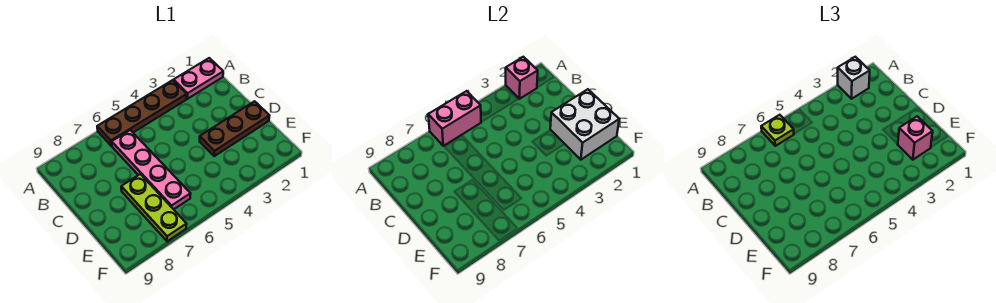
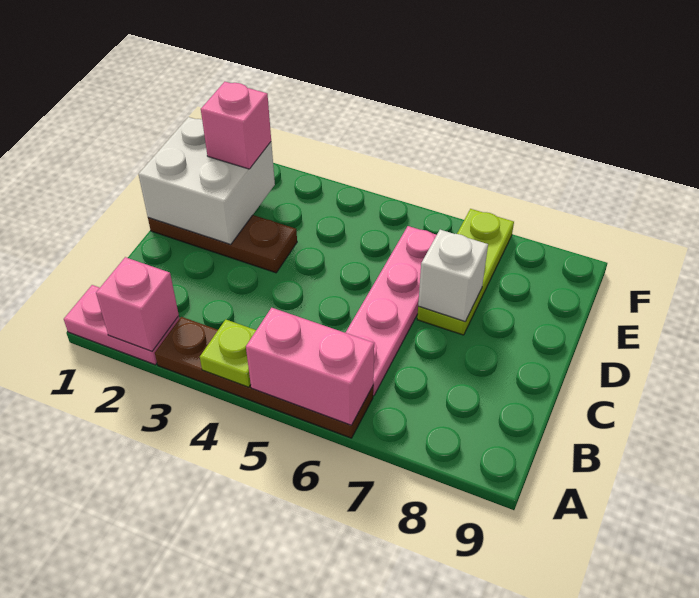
white 1x1 brick [838,57,870,99] -> white 1x1 brick moved to [418,230,488,322]
lime 1x1 plate [761,115,794,146] -> lime 1x1 plate moved to [200,320,256,387]

